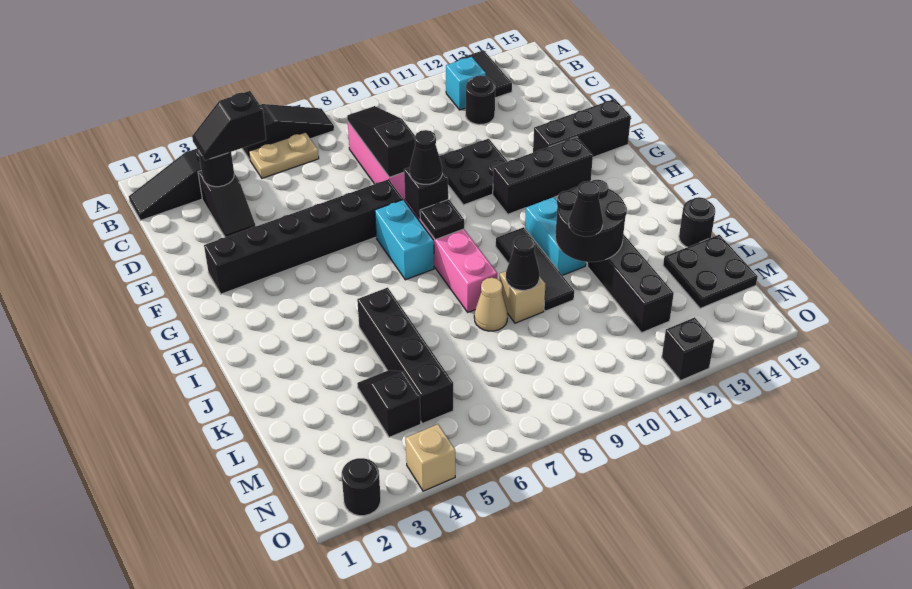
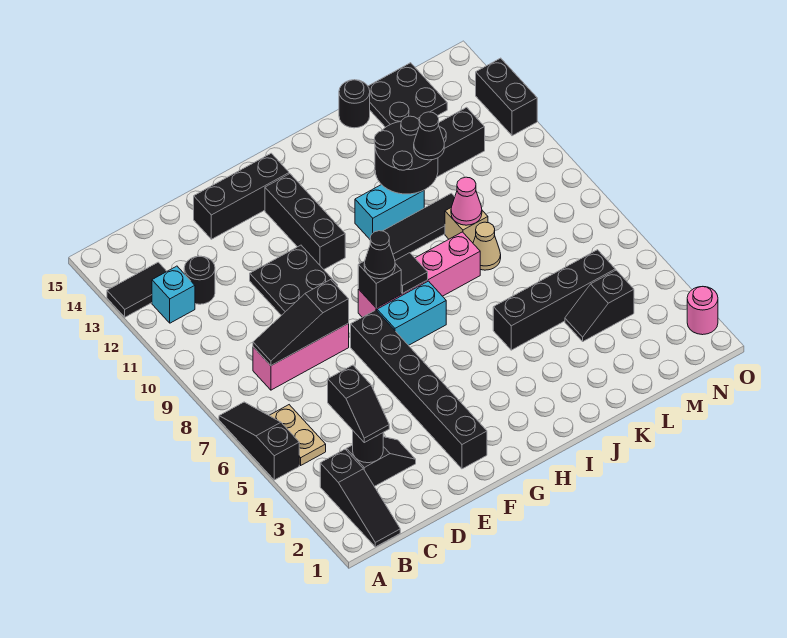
black 1x3 brick [533,99,631,157] -> black 1x3 brick turned to [194,153,289,239]
black 1x1 plate [420,199,464,240] -> black 1x1 tile [395,253,428,293]
black 1x1 cone [506,236,540,290] -> pink 1x1 cone [451,177,482,225]
black 1x1 round brick [342,458,381,516] -> pink 1x1 round brick [687,287,718,335]
tan 1x1 brick [406,424,455,491] -> none
black 1x1 brick [662,317,714,380] -> black 1x2 brick [476,58,537,136]

